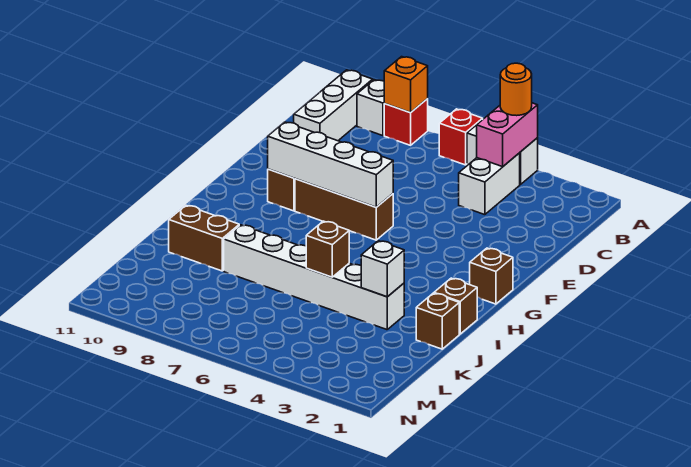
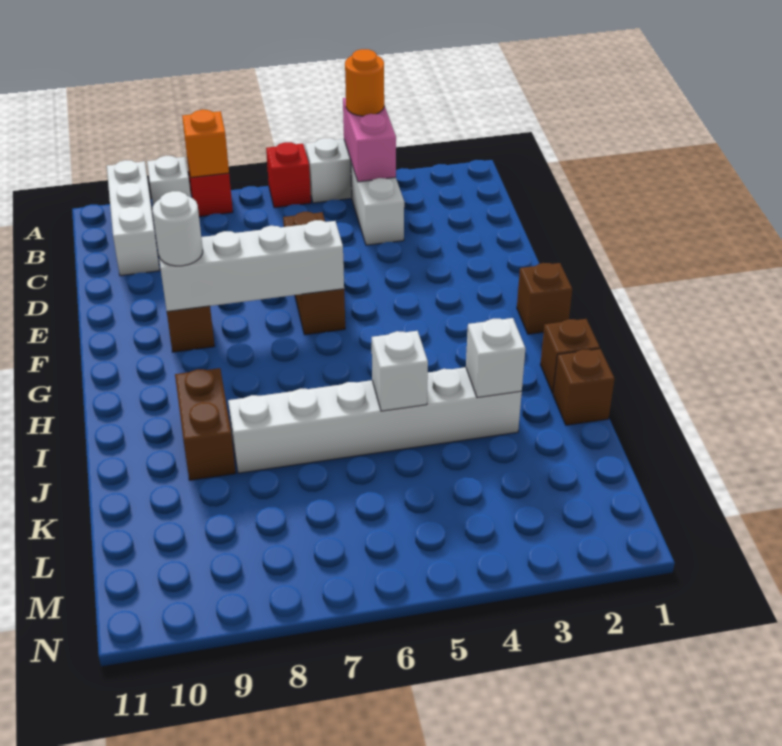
brown 1x3 brick [295,179,393,240] -> brown 1x3 brick turned to [283,212,345,335]
none -> white 1x1 round brick [152,191,203,266]
brown 1x1 brick [306,221,349,277] -> white 1x1 brick [372,331,428,411]
brown 1x2 brick [169,205,239,271] -> brown 1x2 brick turned to [175,368,236,480]

